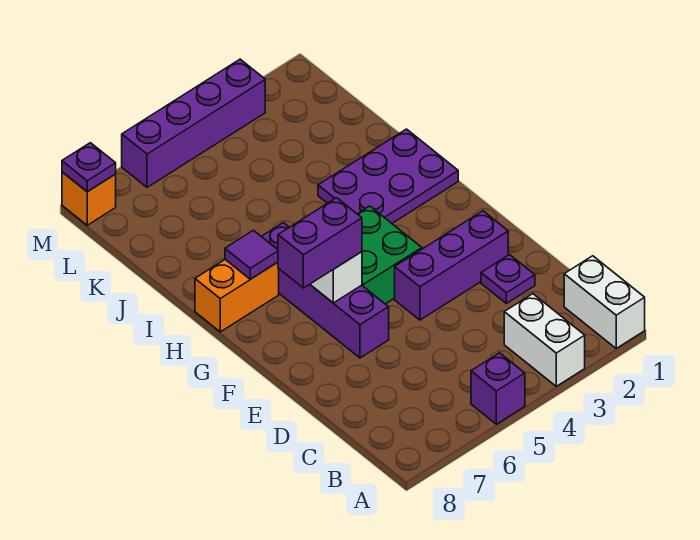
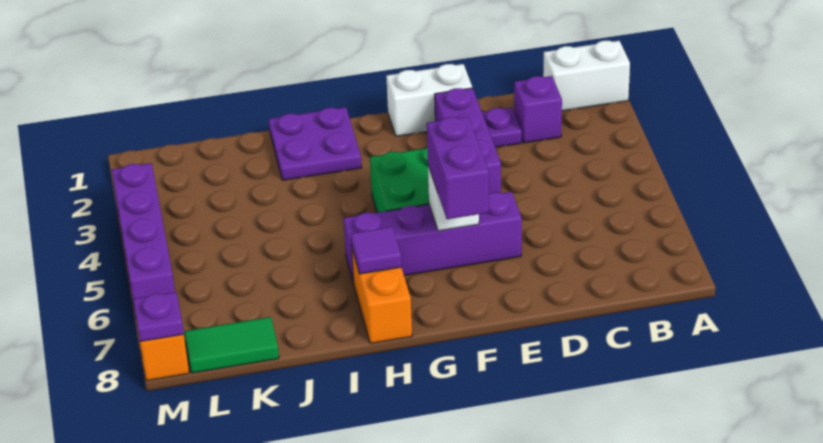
white 1x2 brick [504,294,585,386] -> white 1x2 brick moved to [386,64,472,136]
purple 1x1 brick [471,353,525,424] -> purple 1x1 brick moved to [514,76,562,143]
purple 2x3 plate [318,129,458,223] -> purple 2x2 plate [269,107,362,180]
none -> green 1x2 tile [184,317,279,373]

